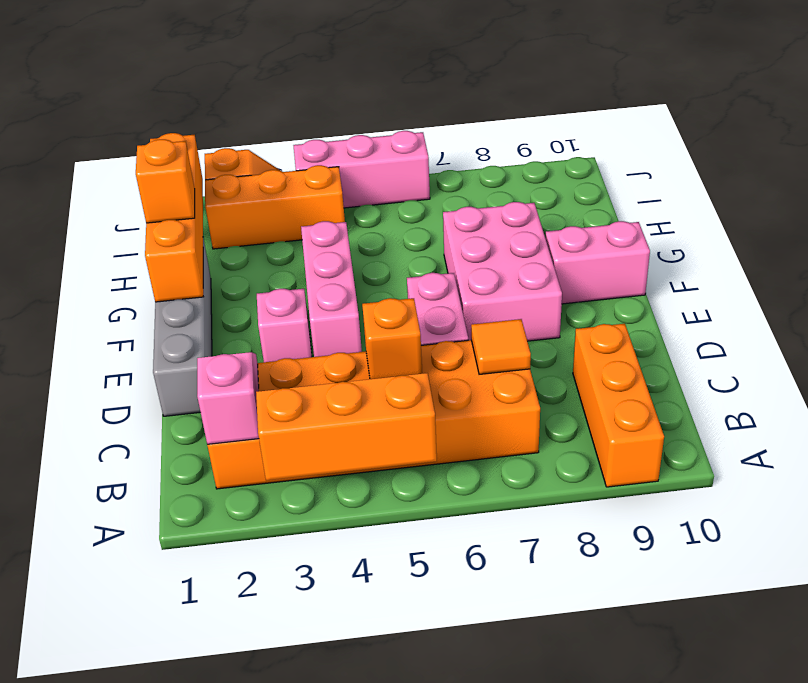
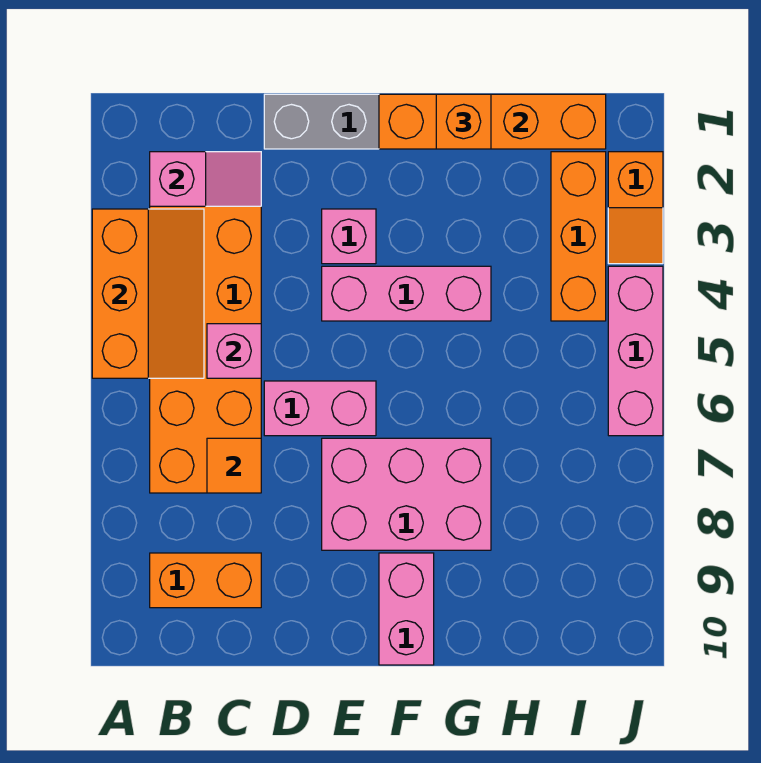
orange 1x3 brick [573,324,664,487] -> orange 1x2 brick [150,553,261,608]
orange 1x1 brick [362,298,422,379] -> pink 1x1 brick [207,324,261,378]

